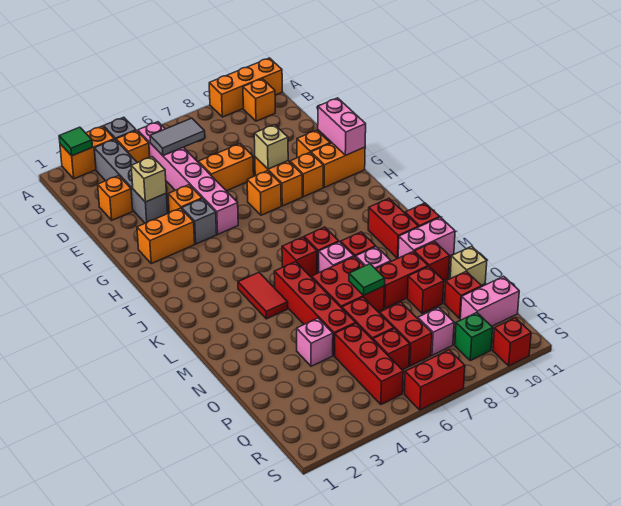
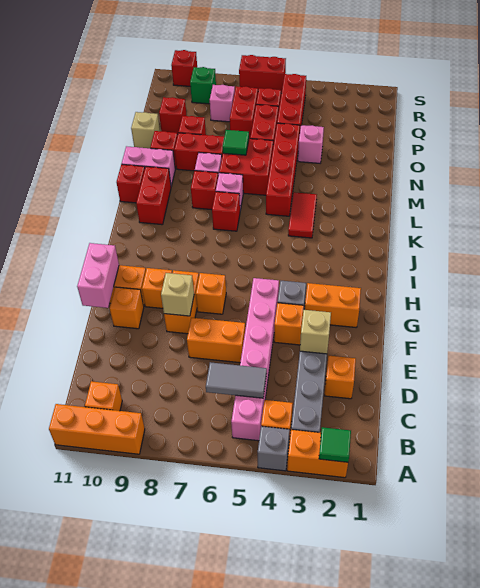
red 1x1 brick [282,237,317,277] -> none
pink 1x2 brick [460,276,519,326] -> none

